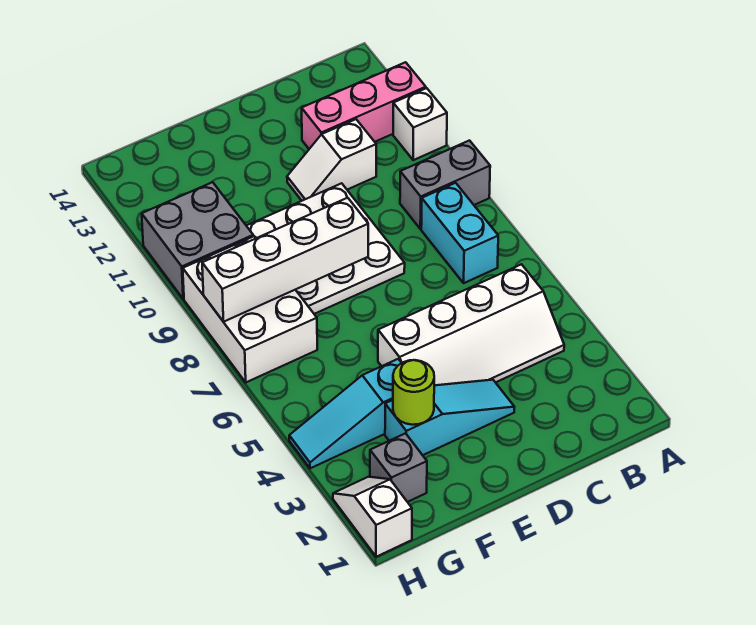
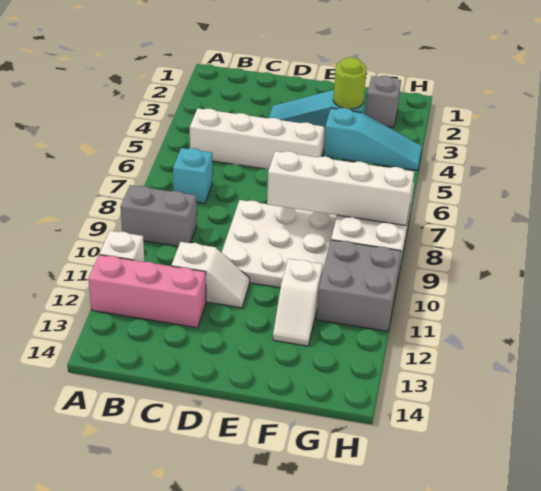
cyan 1x2 brick [421,183,498,283] -> cyan 1x1 brick [173,148,212,203]
white 1x2 slope [333,477,412,557] -> white 1x2 slope moved to [273,259,323,346]

